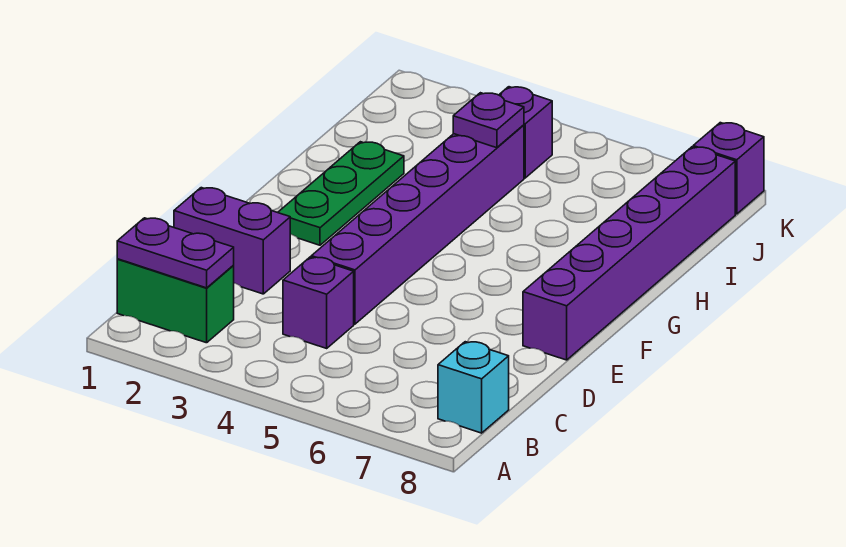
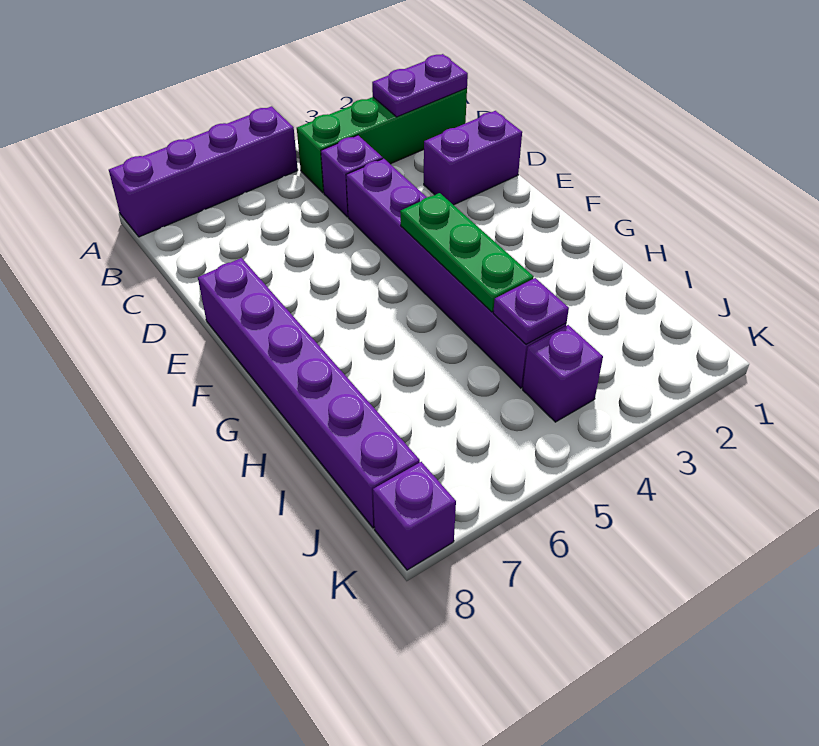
none -> purple 1x4 brick [109,106,298,237]
green 1x2 brick [117,259,234,343] -> green 1x4 brick [297,88,467,193]
cyan 1x1 brick [438,342,509,433] -> none
green 1x3 plate [278,142,404,245] -> green 1x3 plate moved to [400,193,533,312]

